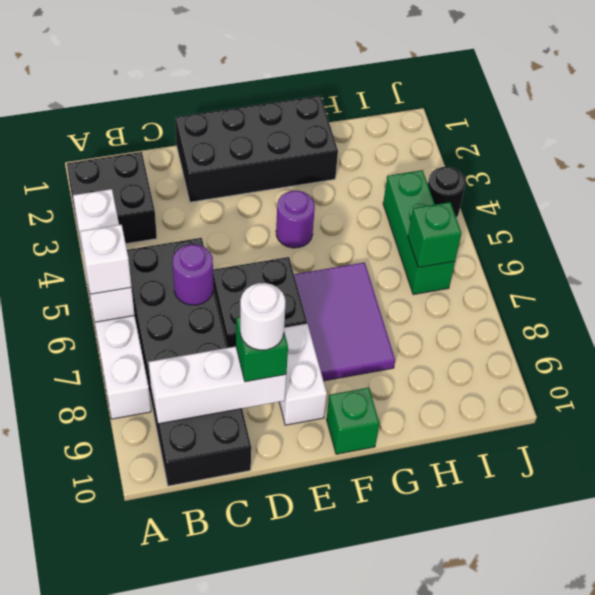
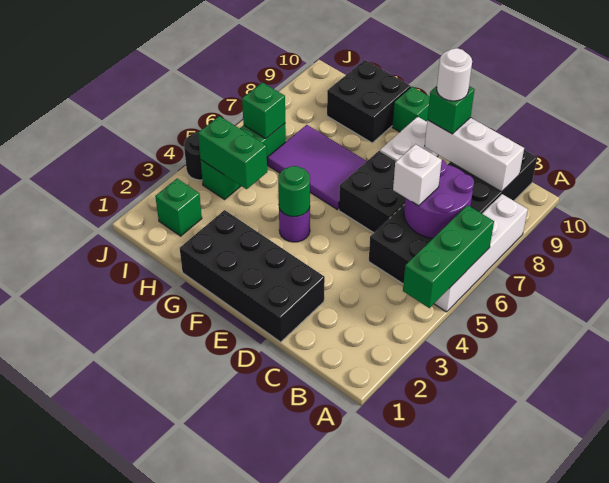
black 2x2 brick [67,152,157,251] -> black 2x2 brick moved to [327,60,411,143]
white 1x3 brick [73,189,135,322] -> green 1x3 brick [403,205,494,308]
white 1x1 brick [80,225,131,294] -> white 1x1 brick moved to [393,144,442,206]
purple 1x1 round brick [173,244,213,305] -> purple 2x2 round brick [404,160,474,238]
none -> green 1x1 round brick [278,166,310,217]
purple 2x3 tile [294,262,395,381] -> purple 2x3 tile turned to [267,125,367,210]
none -> green 1x2 brick [198,116,267,189]
none -> green 1x1 brick [155,179,202,236]

